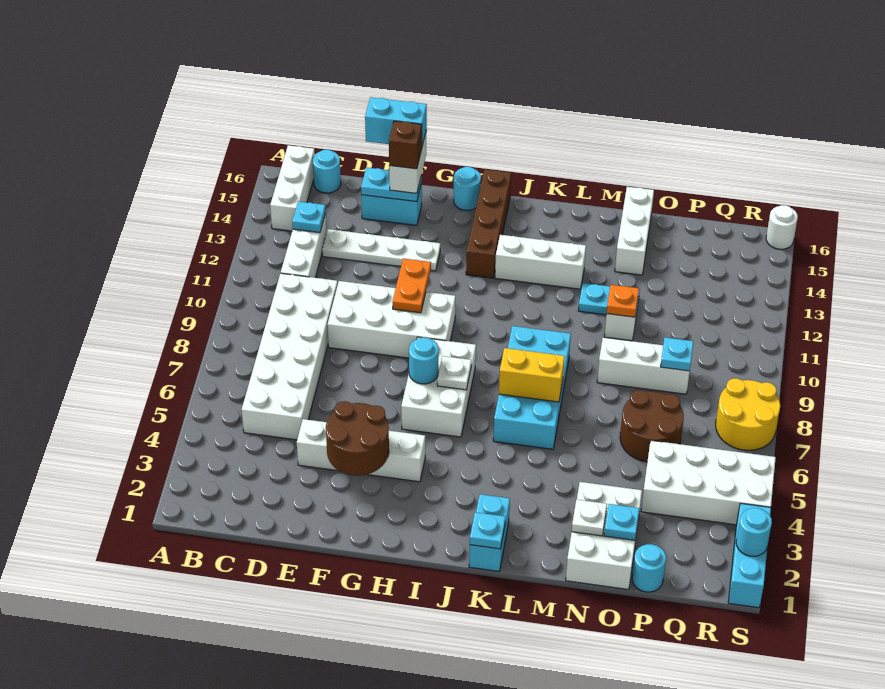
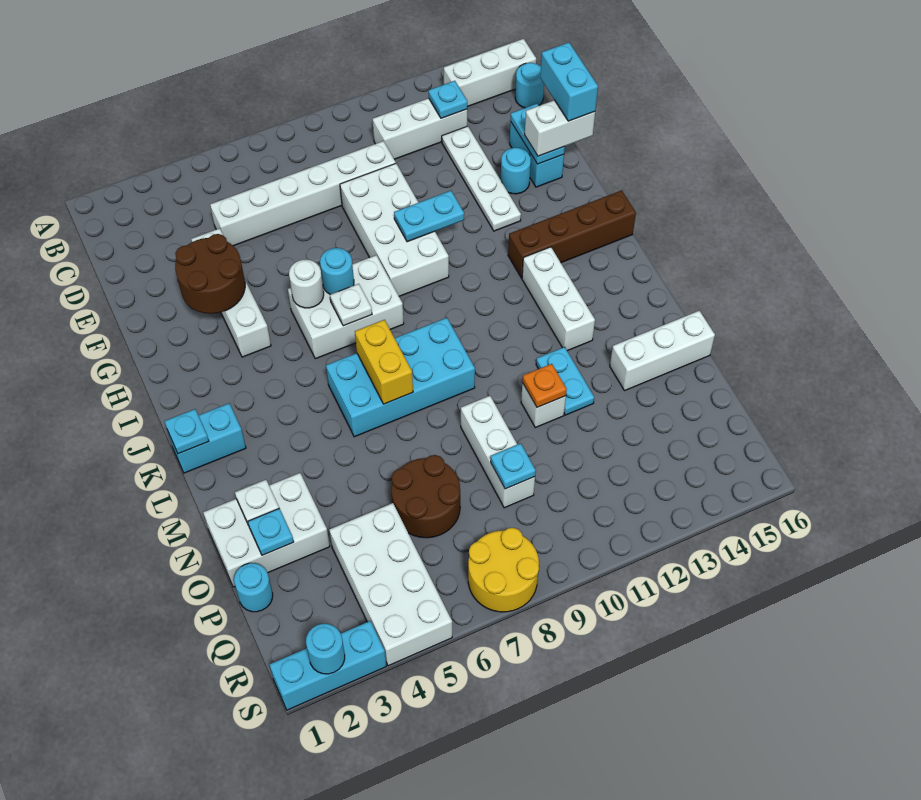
white 2x6 brick [242,273,338,440] -> white 1x6 brick [210,141,396,246]
brown 1x1 brick [389,121,422,169] -> none
orange 1x2 plate [393,258,431,313] -> cyan 1x2 plate [394,191,464,242]
cyan 1x1 round brick [454,167,481,210] -> cyan 1x1 round brick moved to [501,148,531,194]
white 1x1 round brick [766,205,798,249] -> white 1x1 round brick moved to [289,260,324,308]

